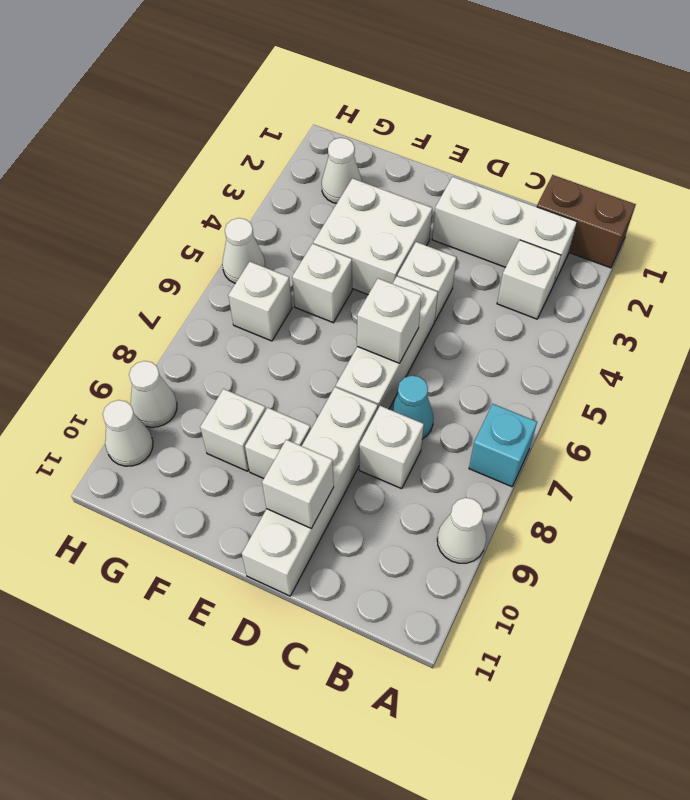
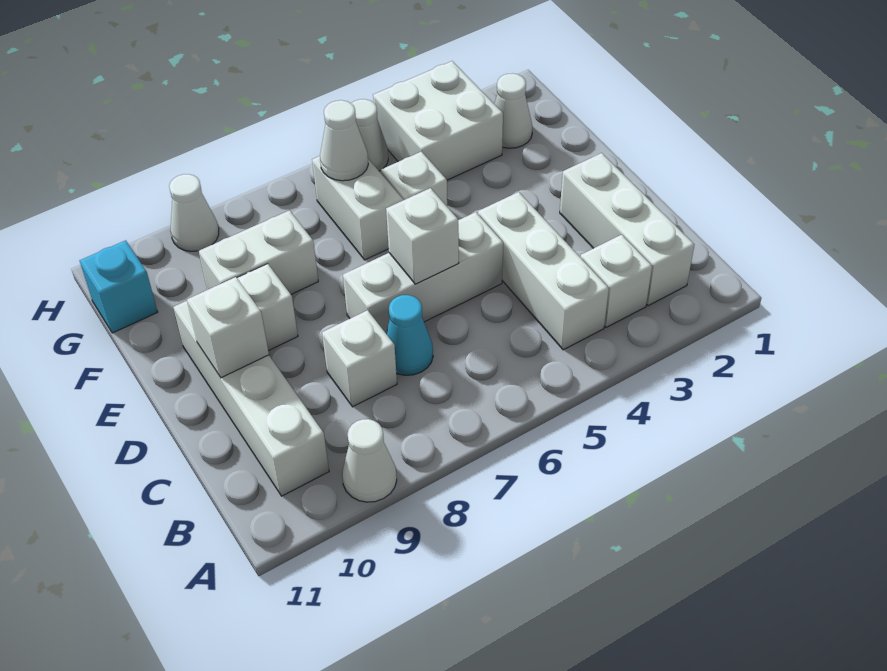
brown 1x2 brick [537,175,636,268] -> none
cyan 1x1 brick [469,404,537,487] -> cyan 1x1 brick moved to [80,240,157,333]
white 1x1 brick [398,242,456,321] -> white 1x3 brick [478,192,609,350]
white 1x4 brick [242,387,378,596] -> white 1x4 brick turned to [173,301,329,496]
white 2x2 brick [313,178,432,295] -> white 2x2 brick moved to [373,61,503,180]
white 1x1 brick [200,389,266,471] -> white 1x2 brick [199,210,318,294]
white 1x1 brick [228,262,292,341] -> white 1x2 brick [312,156,403,260]
white 1x1 cone [103,400,153,466] -> white 1x1 cone moved to [320,100,368,181]

